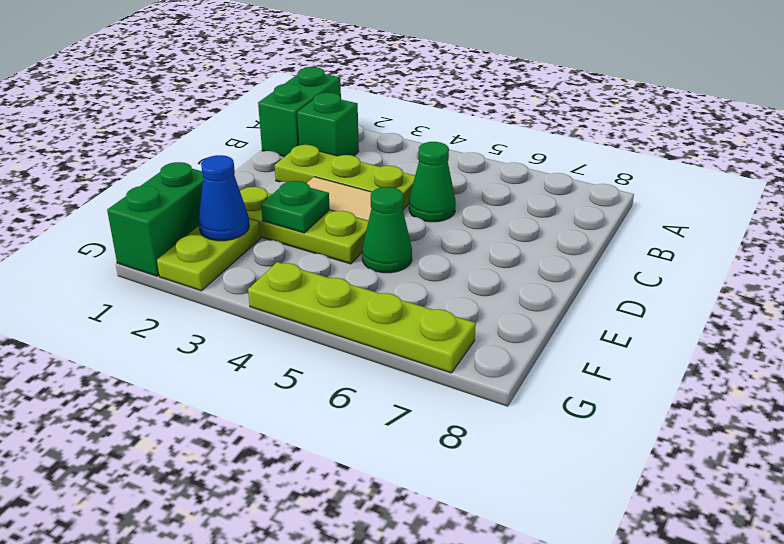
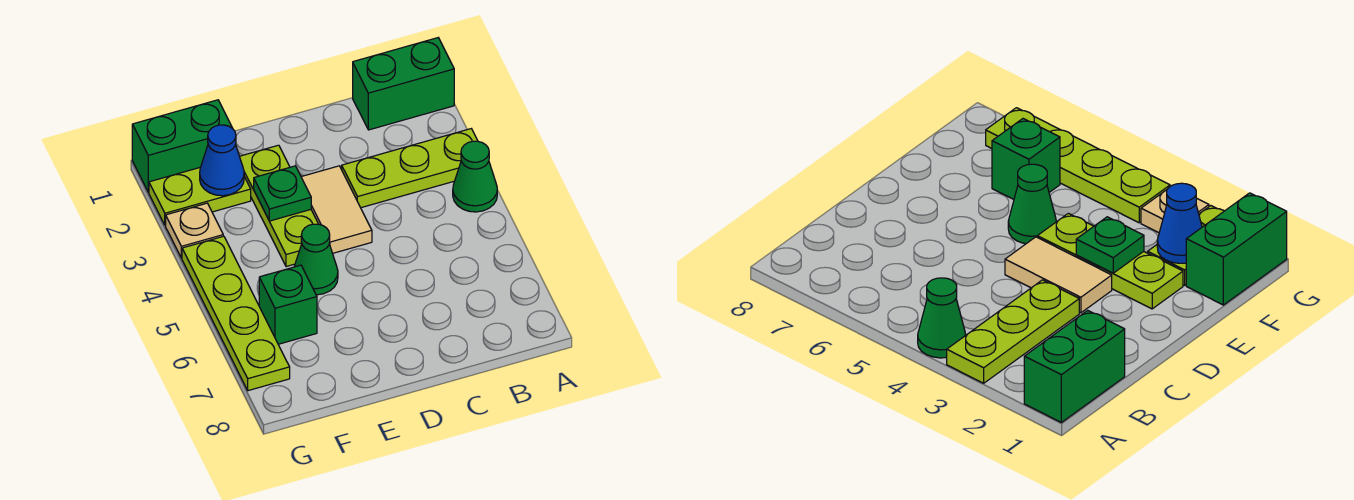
green 1x1 brick [297,93,359,156] -> green 1x1 brick moved to [259,265,317,344]
lime 1x3 plate [275,145,415,209] -> lime 1x3 plate turned to [342,129,478,208]
green 1x1 cone [409,142,456,222] -> green 1x1 cone moved to [453,141,497,212]
none -> tan 1x1 plate [166,203,223,258]

